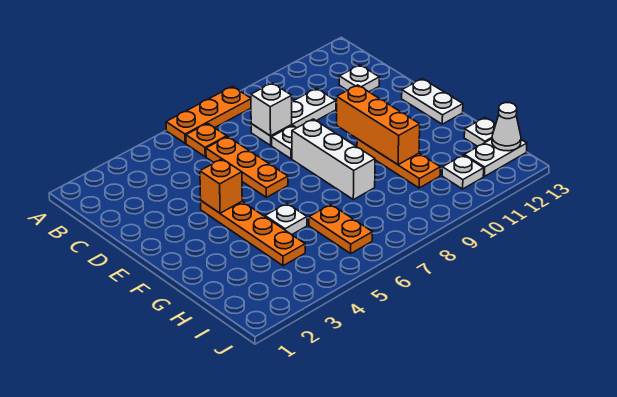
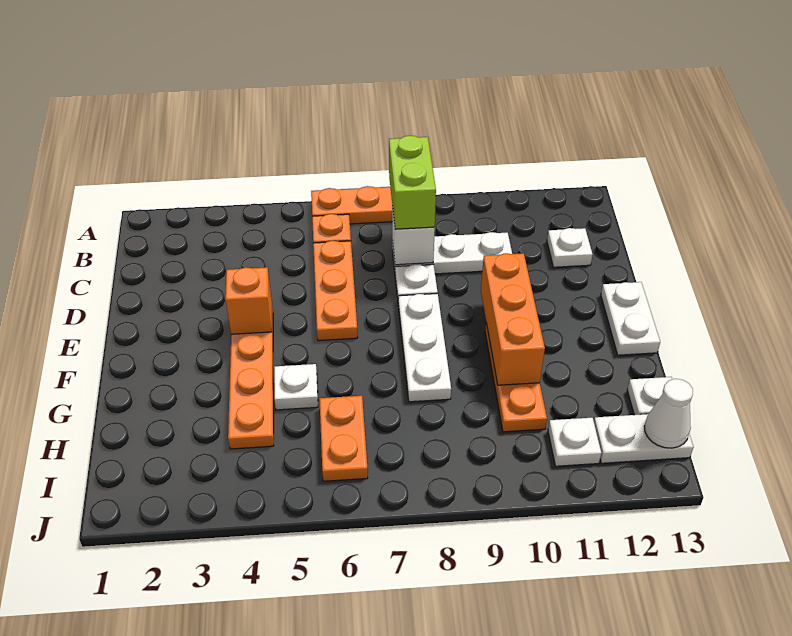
none -> lime 1x2 brick [389,135,436,229]
white 1x3 brick [292,119,375,200] -> white 1x3 plate [398,294,451,402]

